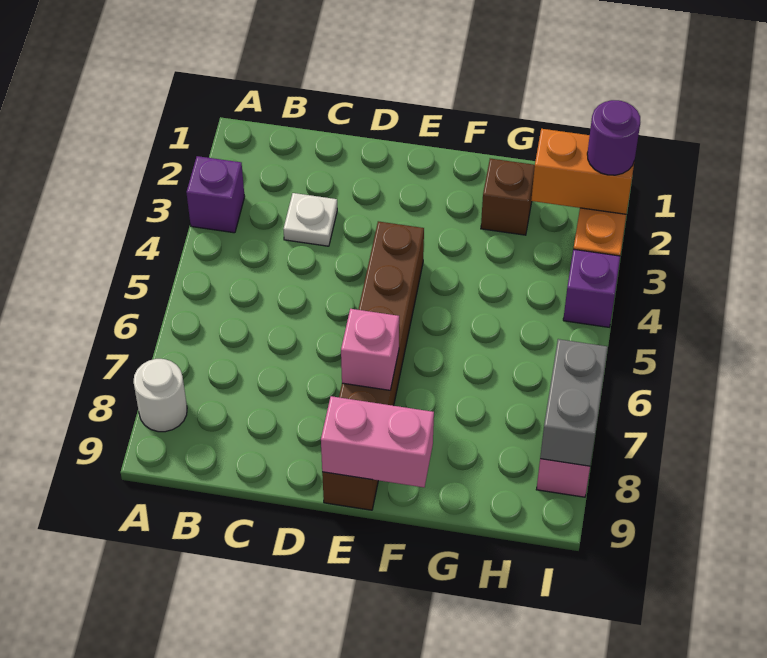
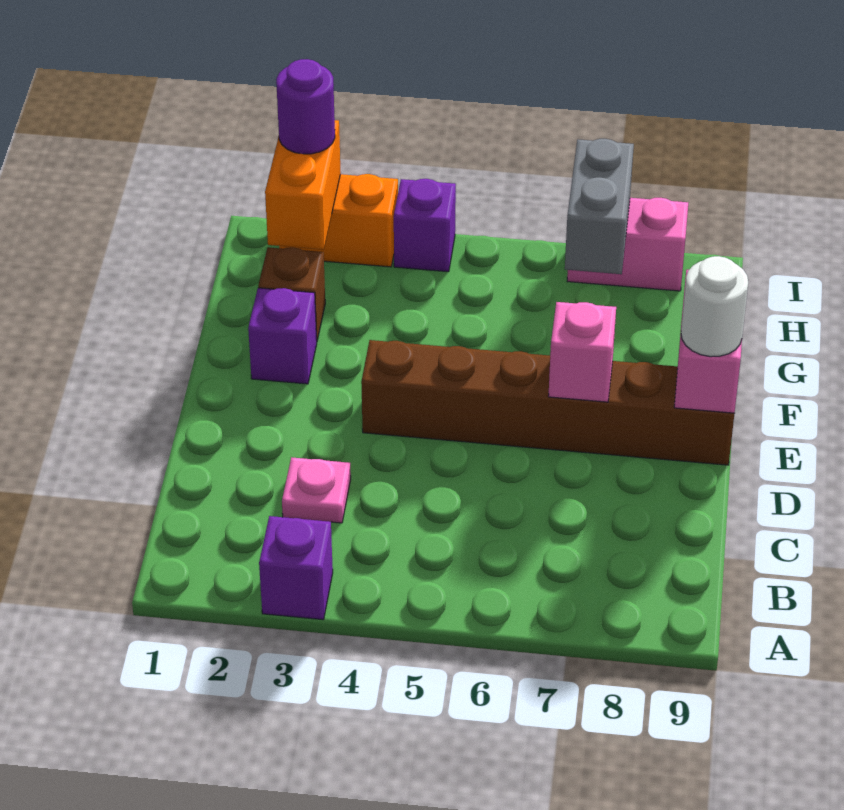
white 1x1 round brick [134,359,187,432] -> white 1x1 round brick moved to [681,256,748,357]
white 1x1 plate [283,193,337,246] -> pink 1x1 plate [282,457,351,523]
none -> purple 1x1 brick [248,288,317,384]
grey 1x2 brick [540,339,608,466] -> grey 1x2 brick turned to [565,139,634,274]

